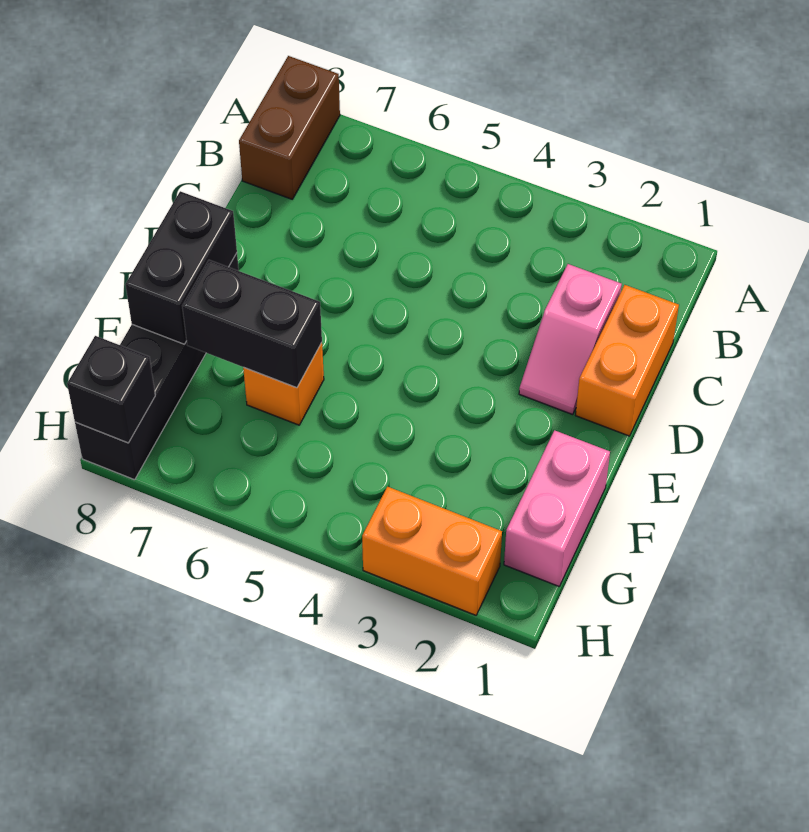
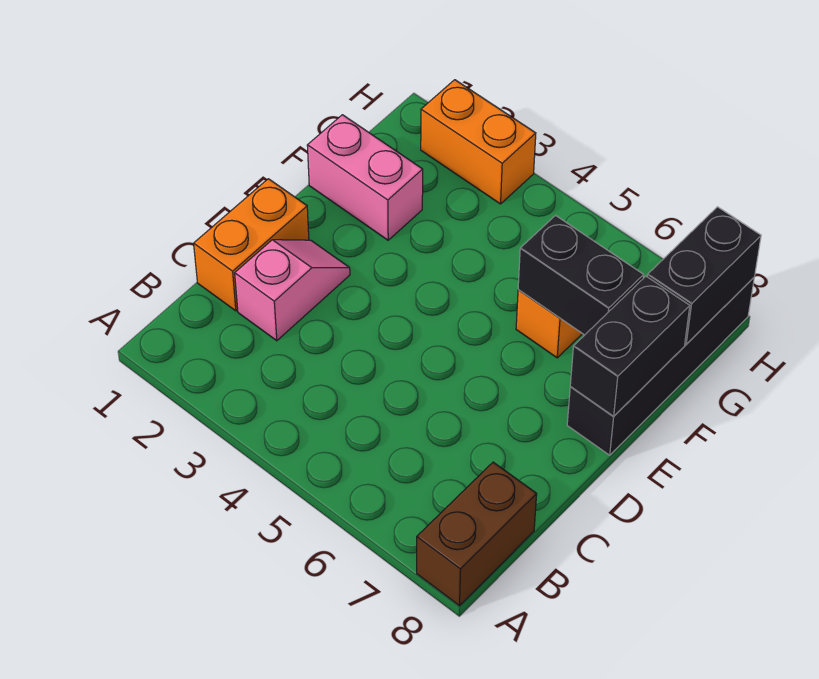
pink 1x2 brick [504,430,610,586] -> pink 1x2 brick turned to [307,115,423,240]
black 1x1 brick [67,336,155,443] -> black 1x2 brick [647,207,761,344]

